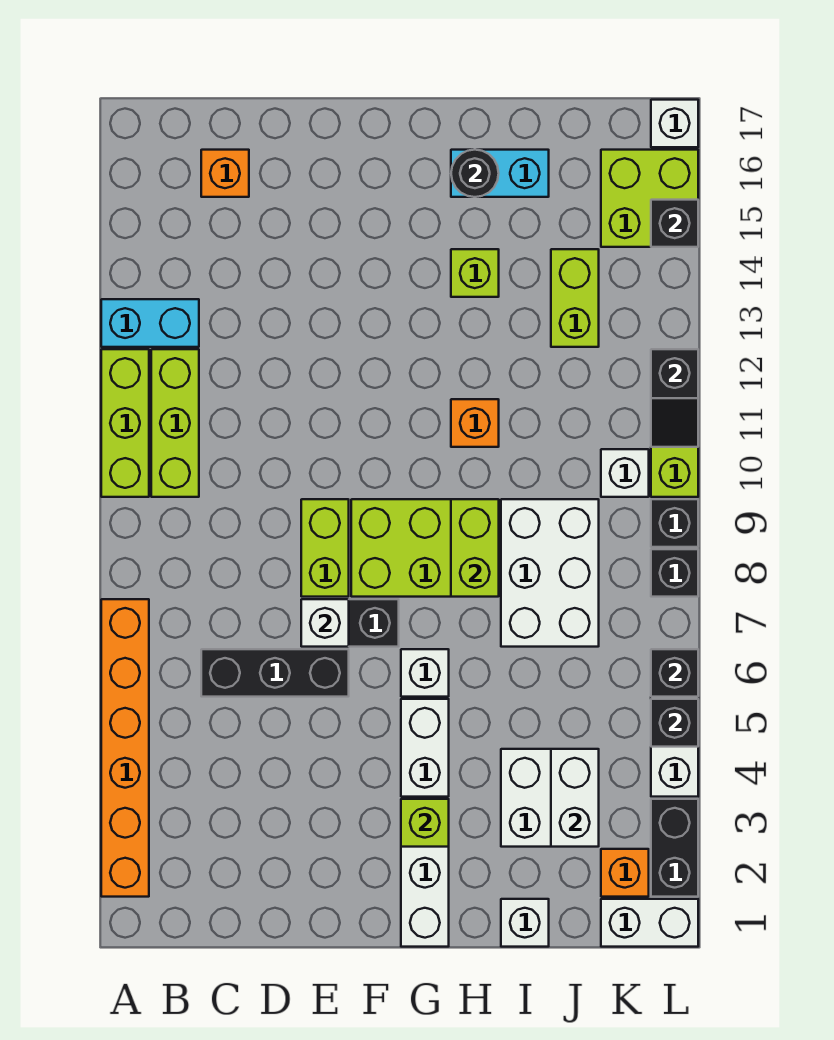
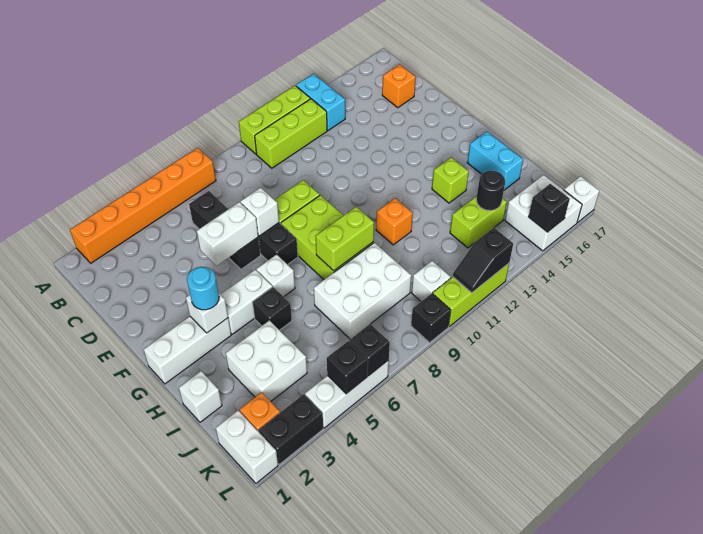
lime 1x1 brick [401,799,449,847] -> white 1x1 brick [186,294,228,333]
none -> cyan 1x1 round brick [187,267,219,310]
black 1x1 round brick [451,150,499,197] -> black 1x1 round brick moved to [476,171,505,211]
white 1x2 brick [551,749,599,847] -> white 1x2 brick moved to [197,202,258,266]
lime 2x2 brick [601,150,698,247] -> white 2x2 brick [505,175,582,251]
black 1x1 brick [651,549,698,597] -> black 1x1 brick moved to [252,287,292,330]

